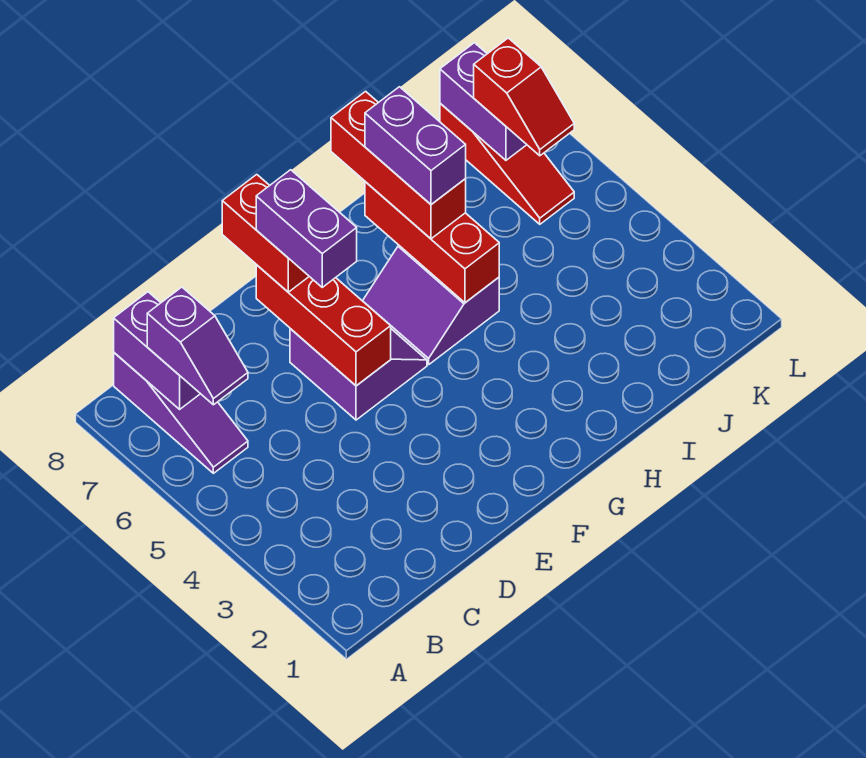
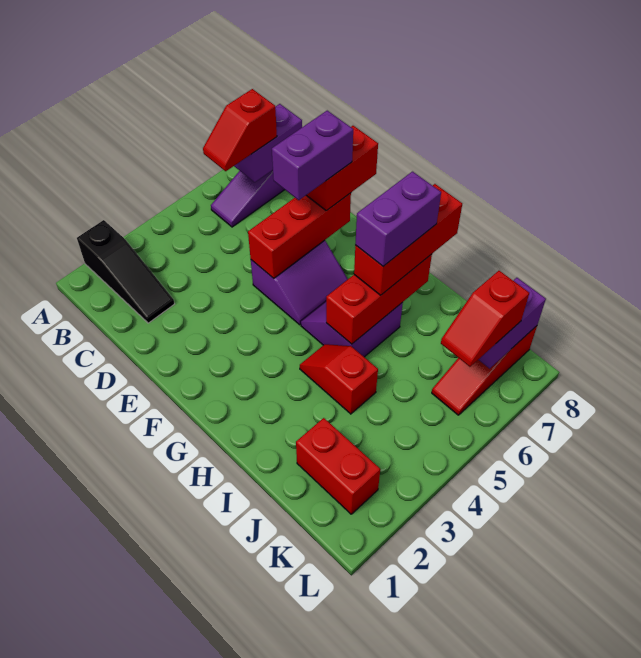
none -> black 1x3 slope [77,220,175,323]
purple 1x2 slope [147,287,248,405] -> red 1x2 slope [203,89,277,171]
none -> red 1x2 slope [300,344,378,414]
none -> red 1x2 brick [296,418,380,514]

